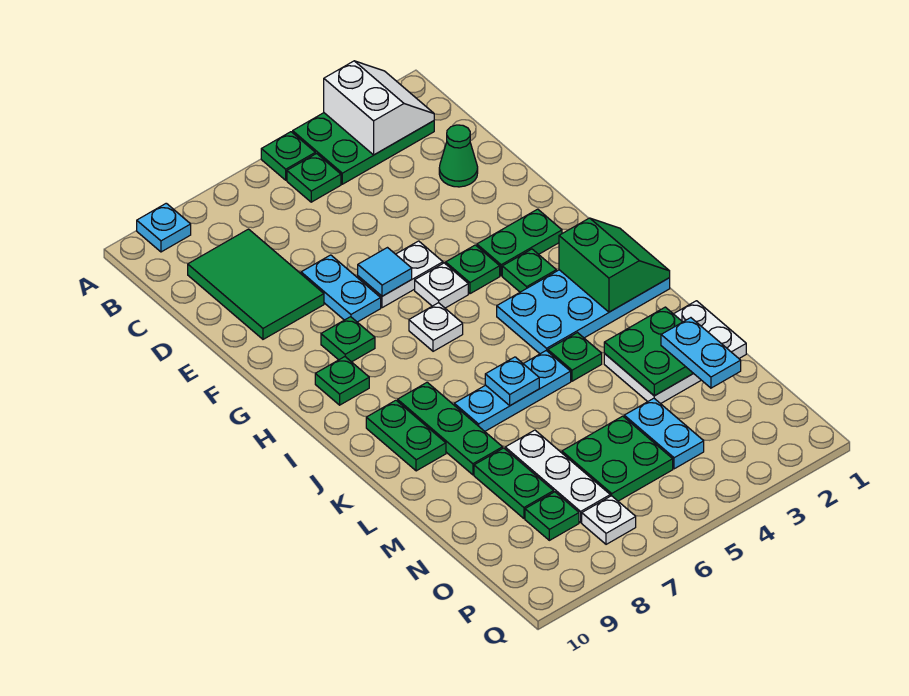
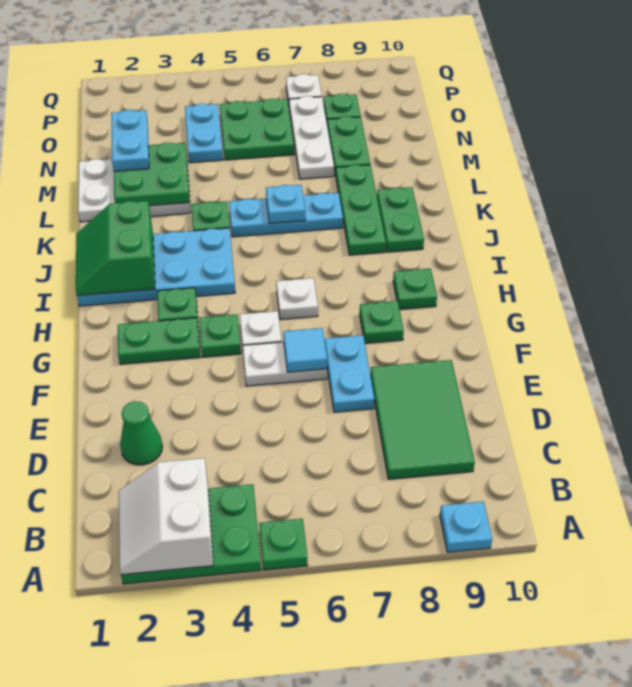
green 1x1 plate [287,154,341,202] -> none

